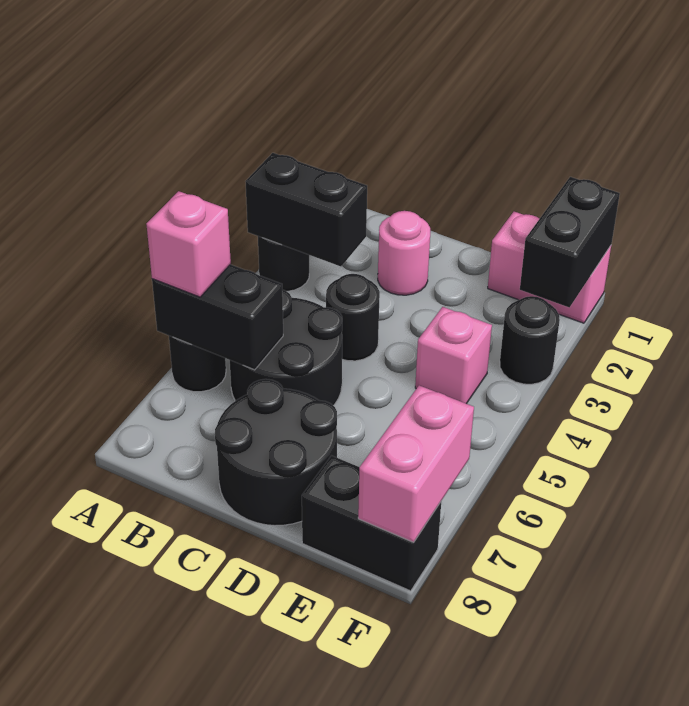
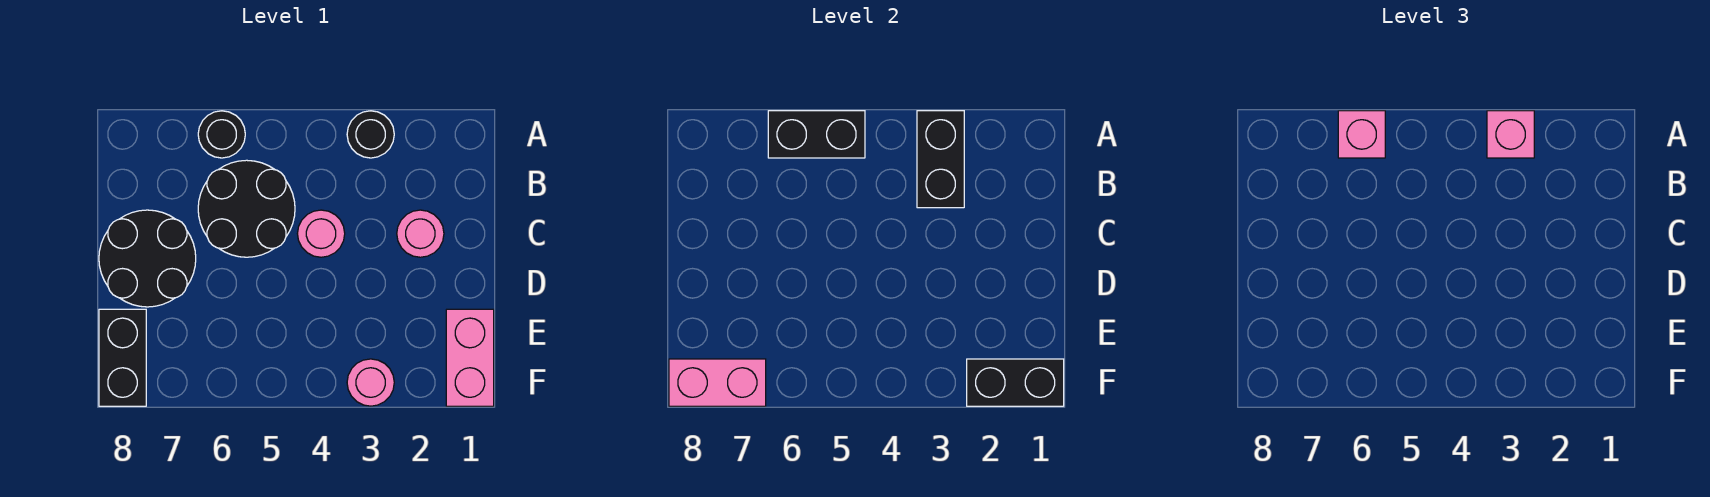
black 1x2 brick [152,264,283,370] -> black 1x2 brick turned to [768,111,865,158]
black 1x1 round brick [326,274,380,361] -> pink 1x1 round brick [297,210,345,257]
pink 1x1 brick [415,307,492,404] -> pink 1x1 brick moved to [1487,111,1534,158]
black 1x1 round brick [500,296,560,384] -> pink 1x1 round brick [347,359,394,406]

